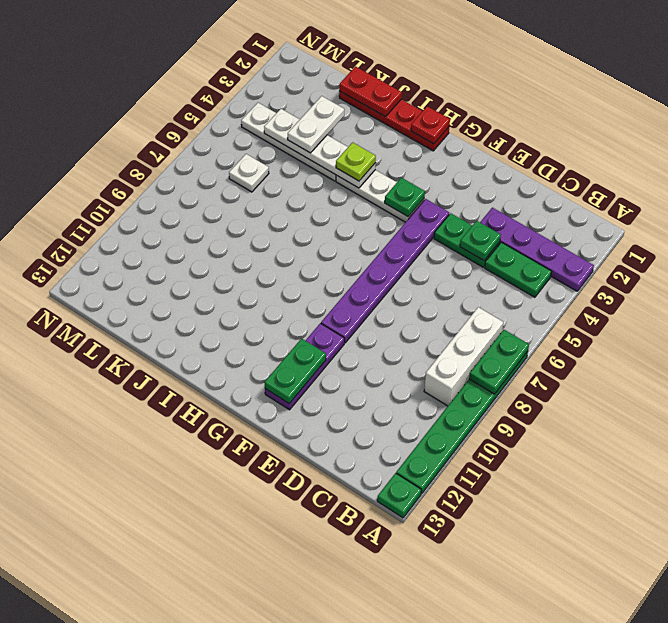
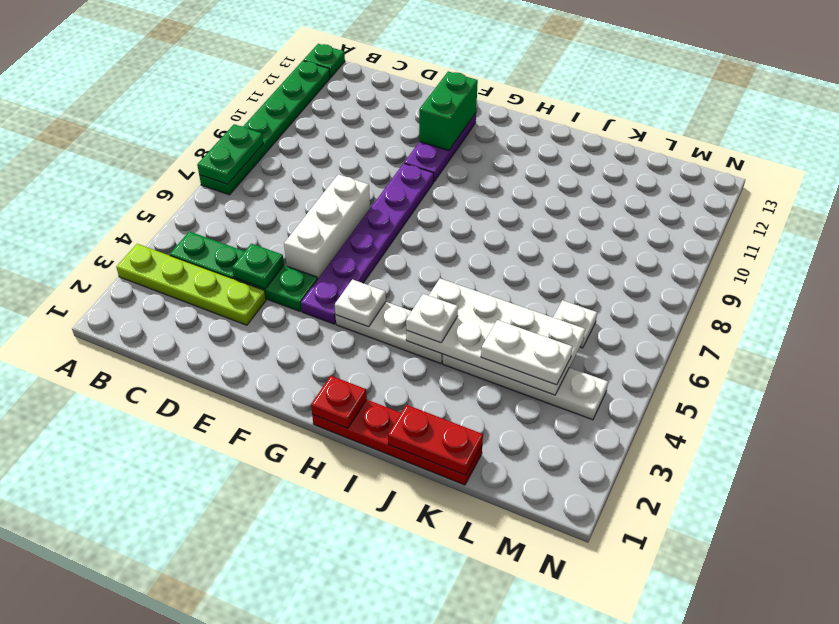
purple 1x4 plate [480,208,594,291] -> lime 1x4 plate [116,244,266,325]
white 1x3 brick [424,307,503,406] -> white 1x3 brick moved to [284,174,370,279]
green 1x2 plate [264,339,326,403] -> green 1x2 brick [419,71,478,151]
green 1x1 plate [385,178,425,217] -> white 1x1 plate [335,280,386,327]
white 1x4 plate [264,109,376,188] -> white 2x4 plate [406,279,585,395]
lime 1x1 plate [336,142,376,181] -> white 1x1 plate [406,294,458,343]
white 1x2 plate [288,96,344,153] -> white 1x2 plate turned to [481,320,572,385]

